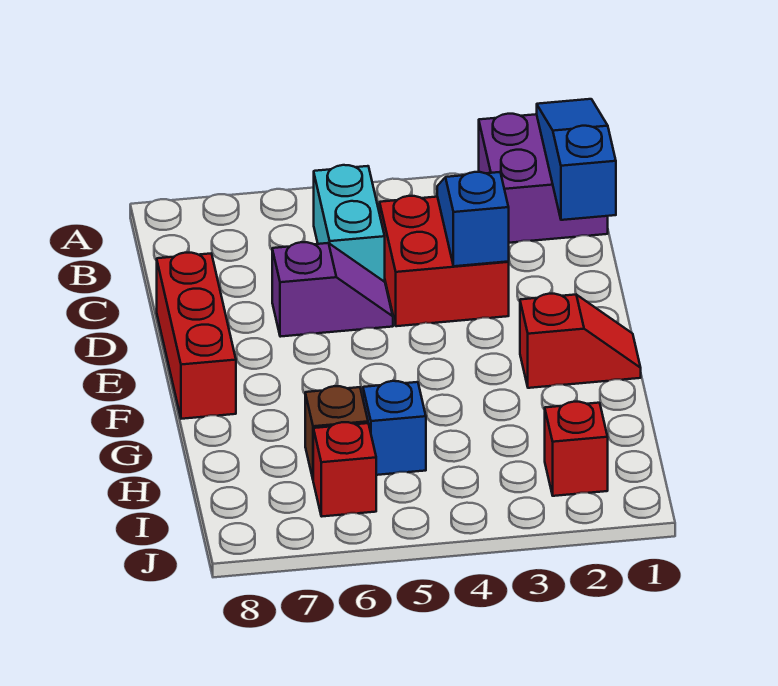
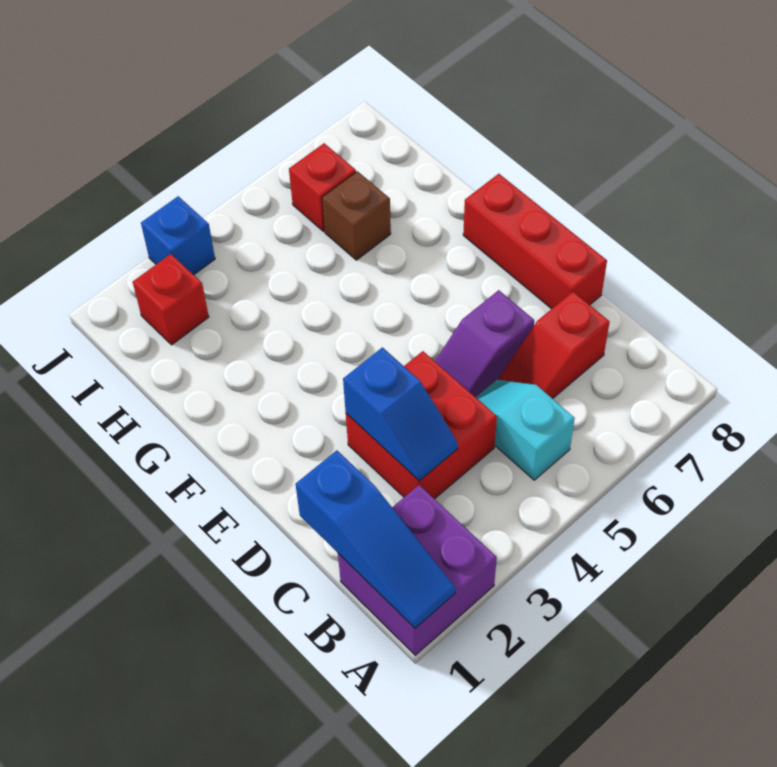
cyan 1x2 brick [314,165,385,282] -> cyan 1x2 slope [476,380,575,480]
red 1x2 slope [520,294,641,388] -> red 1x2 slope moved to [498,292,610,399]
blue 1x1 brick [363,381,426,475] -> blue 1x1 brick moved to [141,196,215,275]

